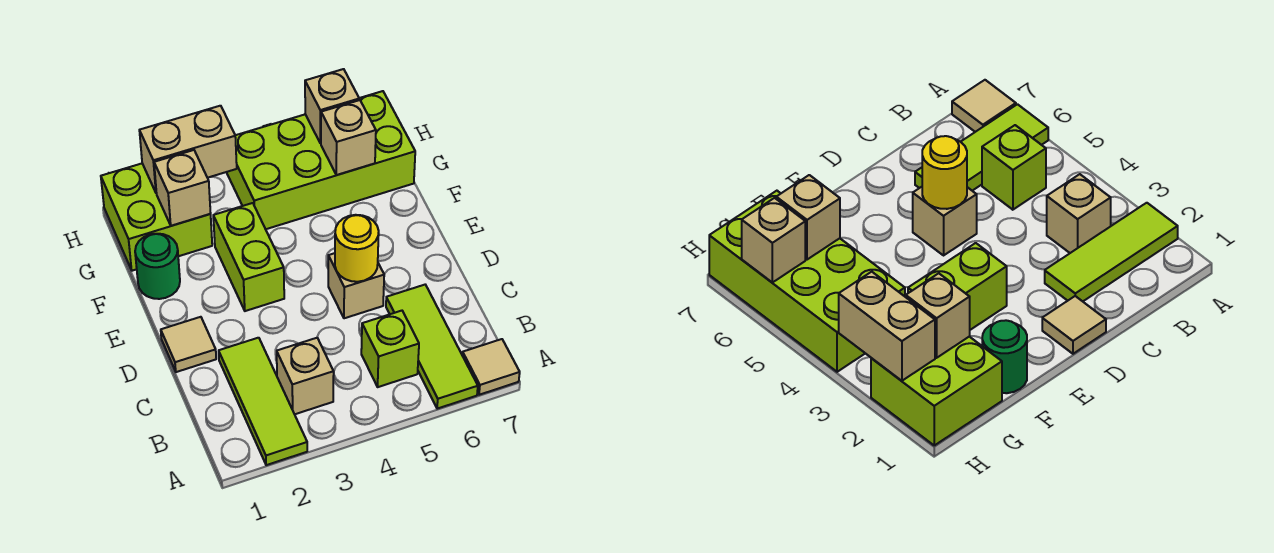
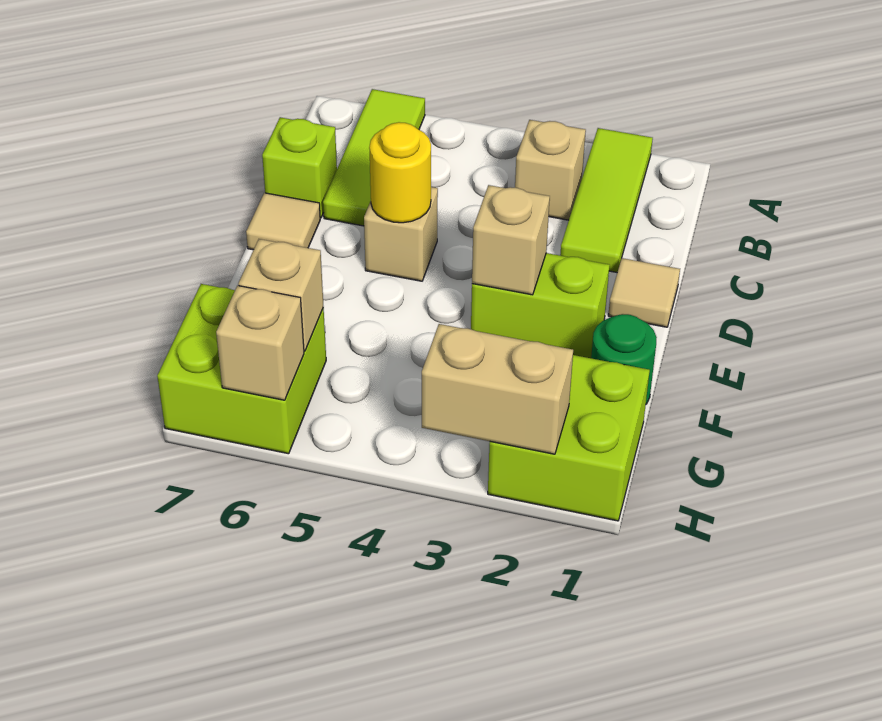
tan 1x1 tile [462,339,520,395] -> tan 1x1 tile moved to [246,193,320,250]
lime 1x1 brick [361,311,419,387] -> lime 1x1 brick moved to [262,117,337,218]
lime 1x2 brick [213,203,284,311] -> lime 1x2 brick turned to [471,253,610,358]
tan 1x1 brick [154,150,211,226] -> tan 1x1 brick moved to [472,185,550,295]
lime 2x4 brick [227,91,415,229] -> lime 2x2 brick [157,284,326,454]

